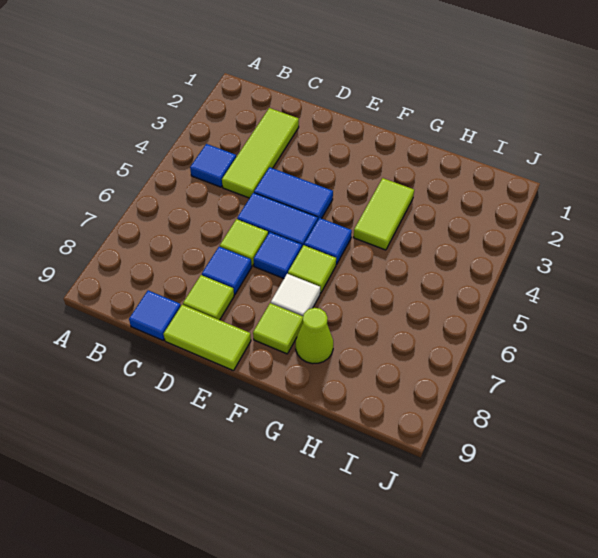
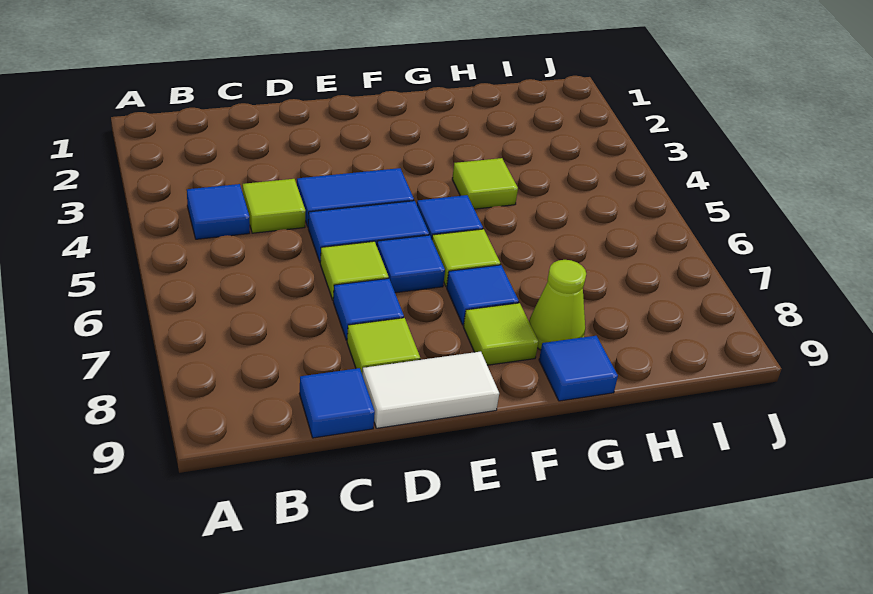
lime 1x3 tile [222,108,299,198] -> lime 1x1 tile [243,179,306,233]
lime 1x2 tile [163,305,251,371] -> white 1x2 tile [362,352,499,428]
white 1x1 tile [271,274,320,316] -> blue 1x1 tile [447,265,519,325]
lime 1x2 tile [353,178,414,250] -> lime 1x1 tile [452,158,518,209]
none -> blue 1x1 tile [539,336,618,401]

